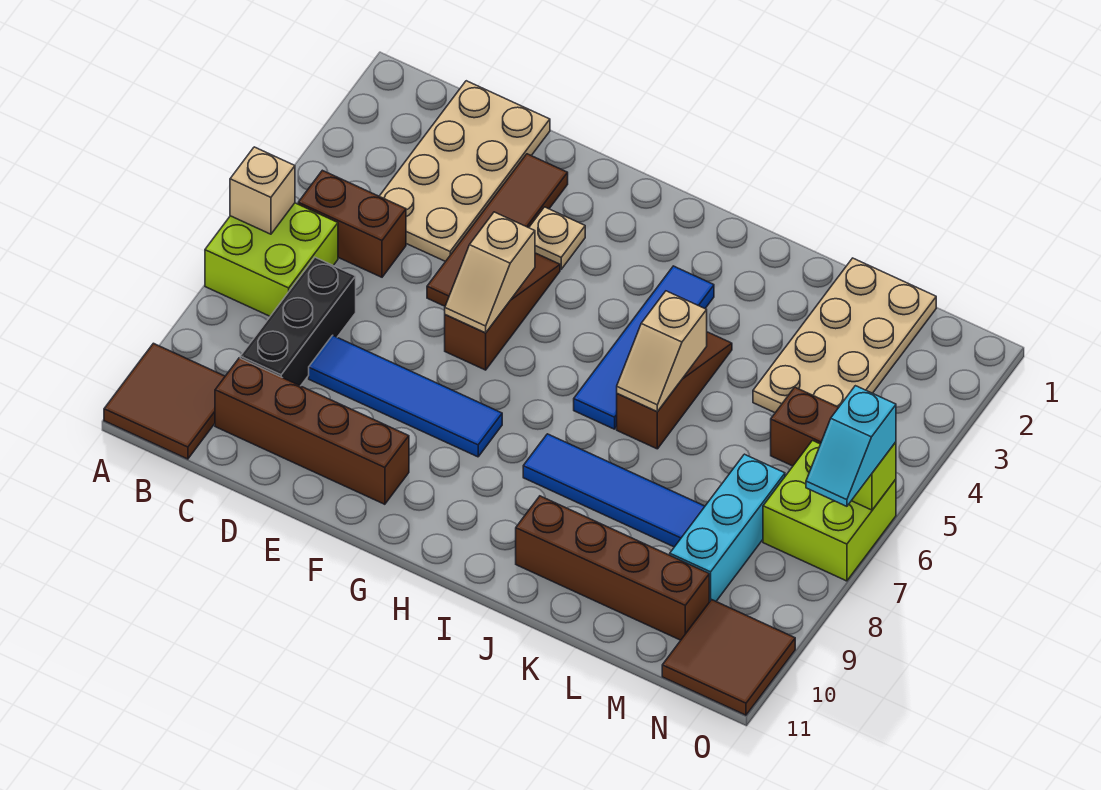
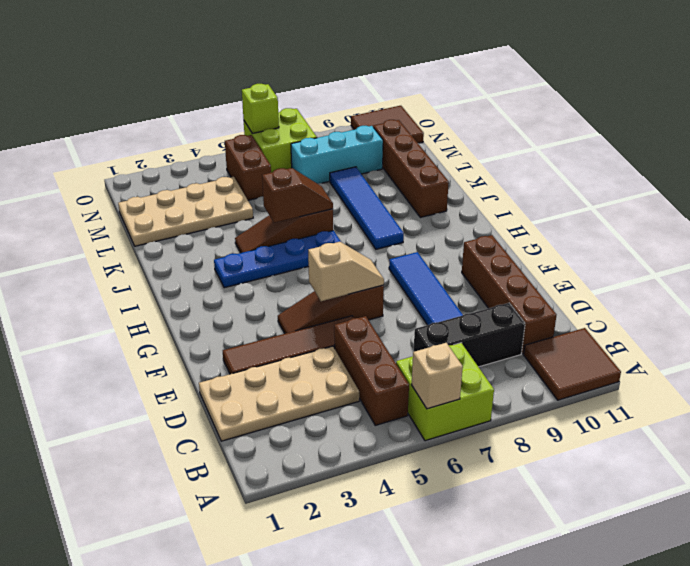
brown 1x2 brick [298,170,406,277] -> brown 1x3 brick [334,316,409,425]
tan 1x1 plate [529,207,585,269] -> none
blue 1x4 tile [574,266,714,429] -> blue 1x4 plate [214,230,341,288]
tan 1x2 slope [617,291,707,412] -> brown 1x2 slope [262,168,333,223]
cyan 1x2 slope [806,386,896,506] -> none

